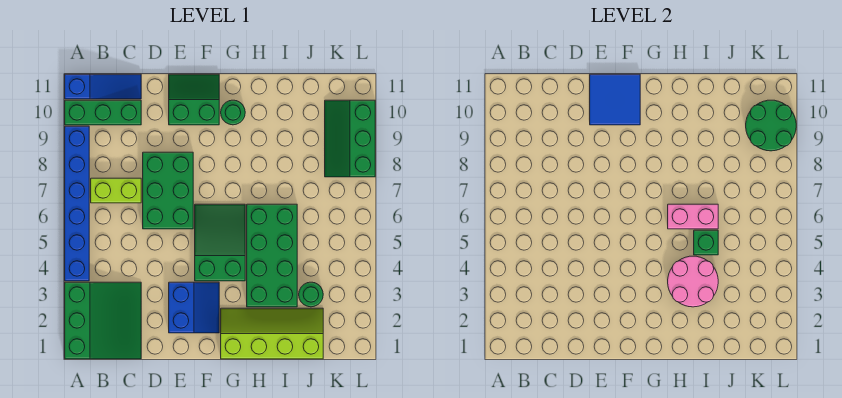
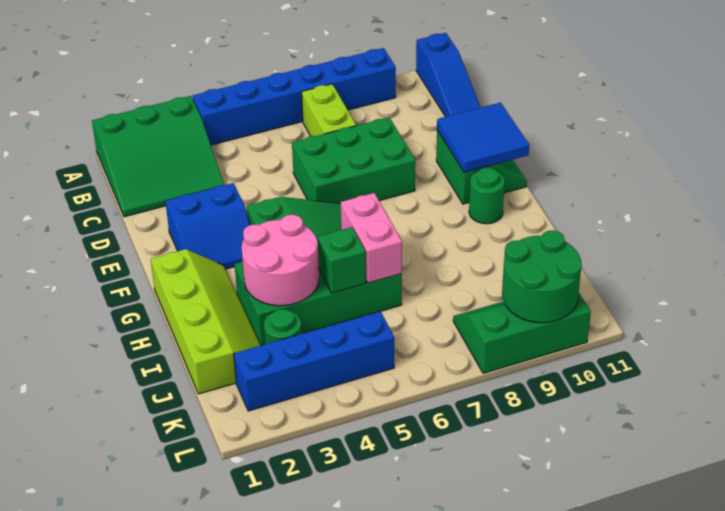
green 1x3 brick [65,100,141,125] -> none
none -> blue 1x4 brick [234,311,394,411]

